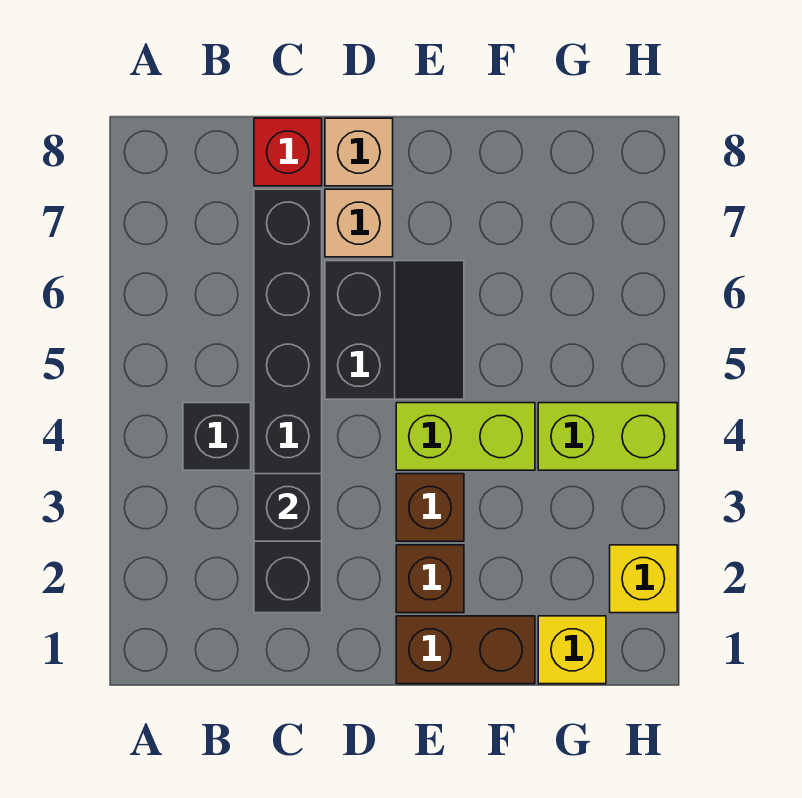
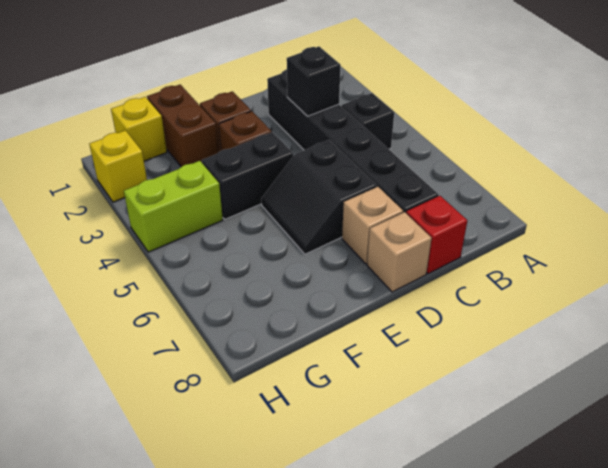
brown 1x2 brick [396,616,535,684] -> brown 1x2 brick turned to [147,85,219,167]
lime 1x2 brick [396,403,535,470] -> black 1x2 brick [202,132,293,219]

